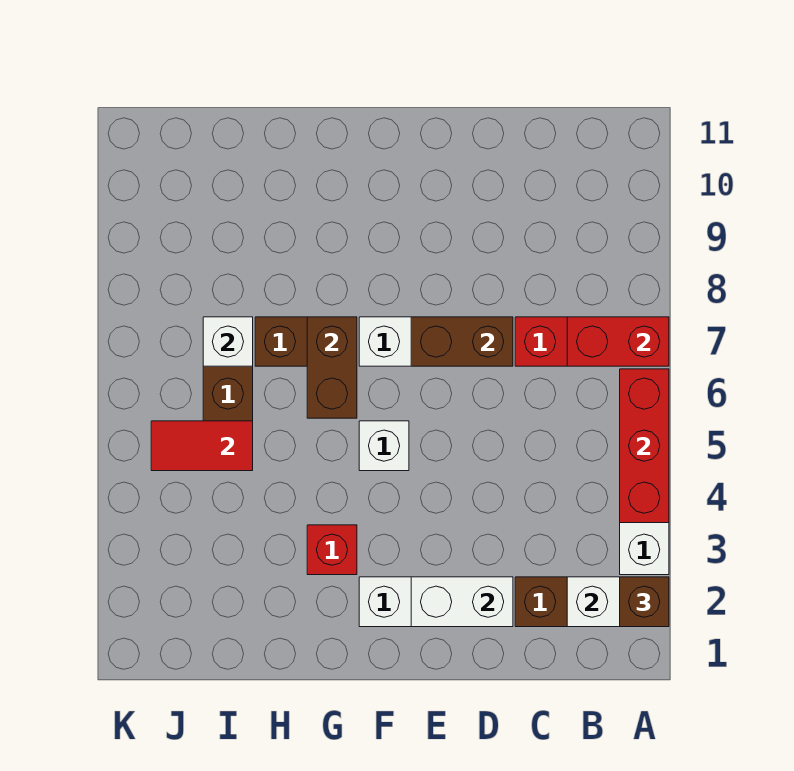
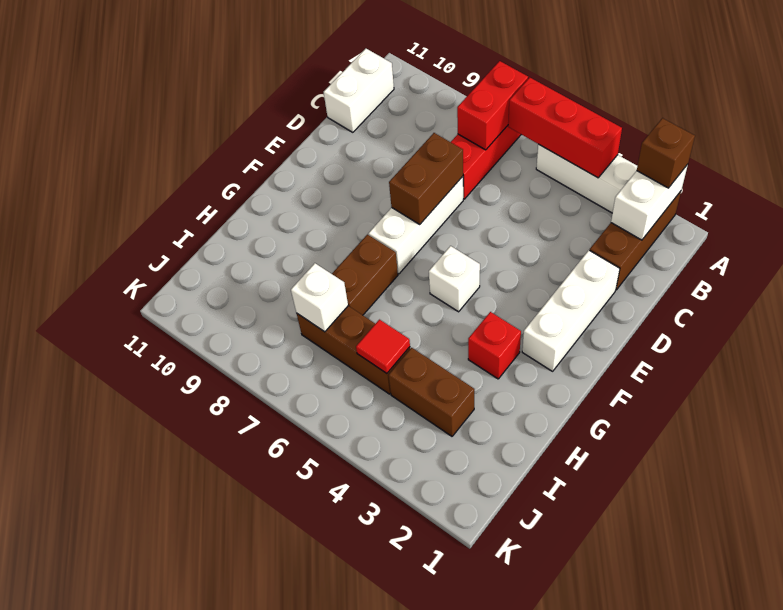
white 1x2 brick [411,577,513,627] -> white 1x2 brick moved to [324,49,394,132]
brown 1x2 brick [307,317,357,418] -> brown 1x2 brick moved to [389,348,474,436]
red 1x2 tile [151,421,253,471] -> red 1x1 tile [356,320,410,373]

